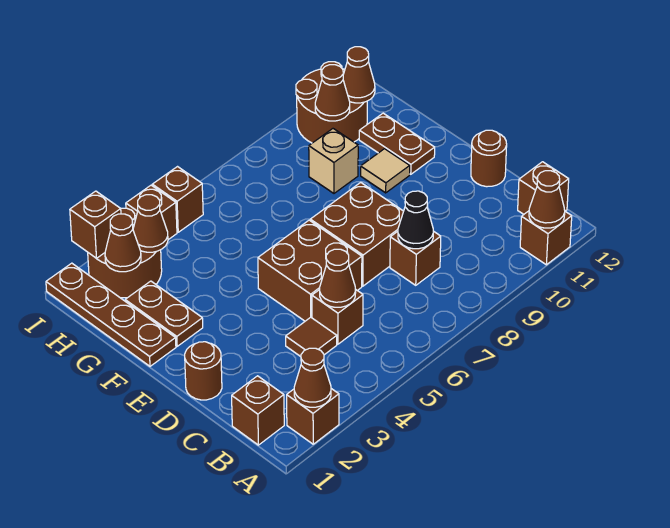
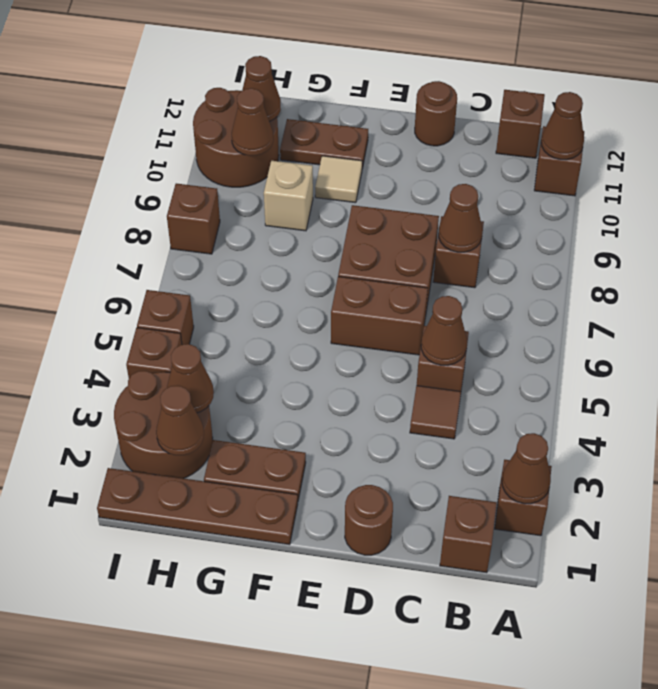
black 1x1 cone [398,191,433,249] -> brown 1x1 cone [439,184,482,252]
brown 2x2 brick [258,220,362,321] -> brown 1x2 brick [331,276,428,355]
brown 1x1 brick [70,191,121,258] -> brown 1x1 brick moved to [167,183,220,254]

